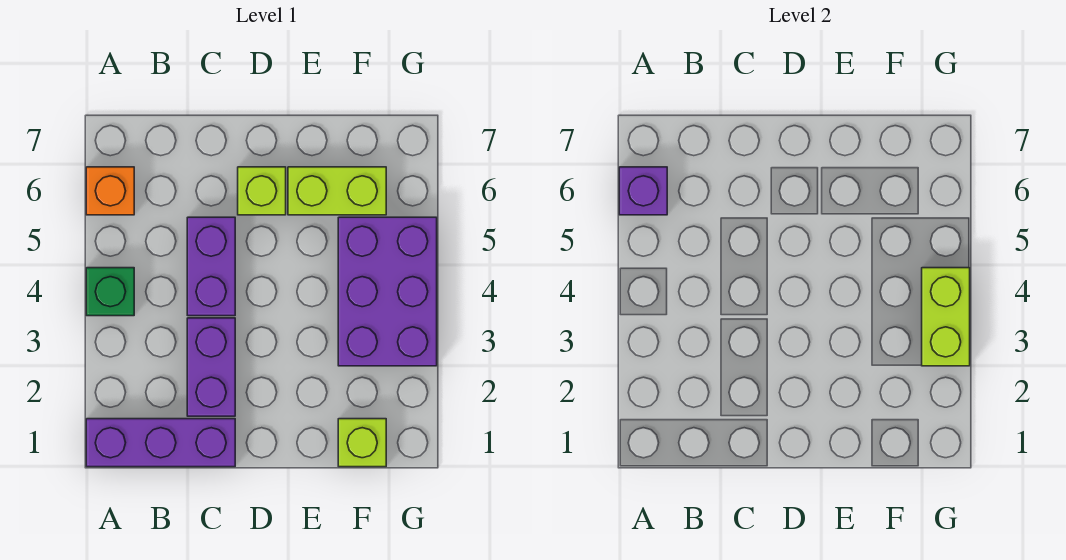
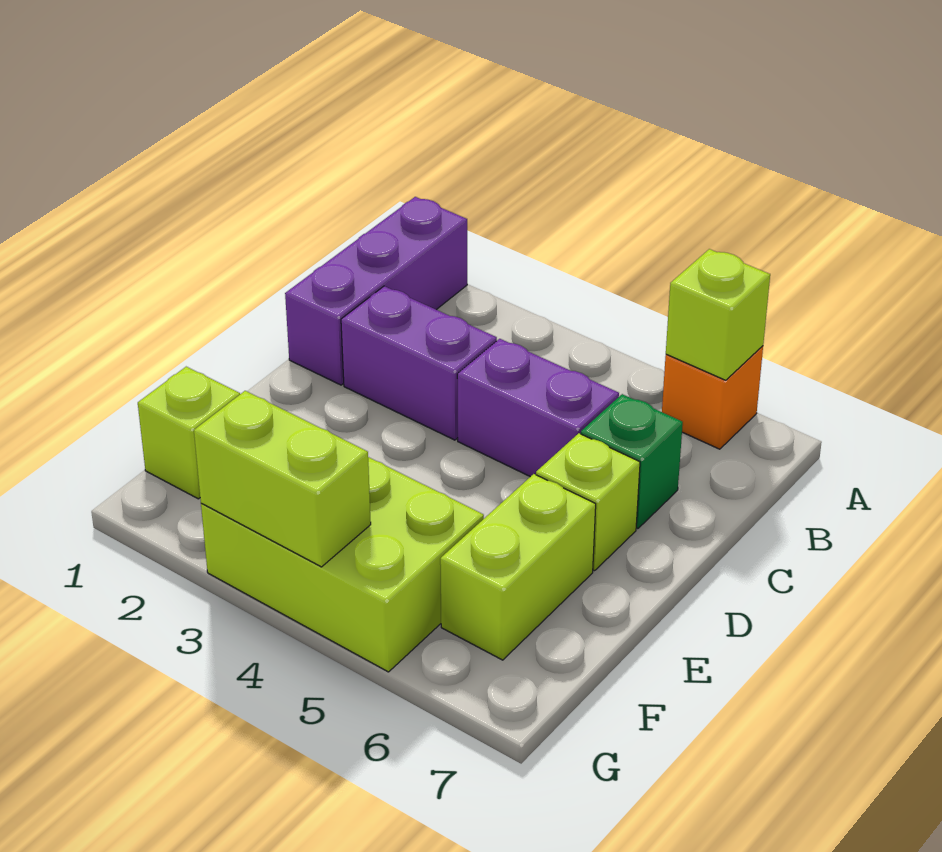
green 1x1 brick [86,268,134,316] -> green 1x1 brick moved to [581,394,683,529]
purple 1x1 brick [619,167,667,215] -> lime 1x1 brick [666,249,770,380]
purple 2x3 brick [338,217,437,366] -> lime 2x3 brick [201,457,484,672]

